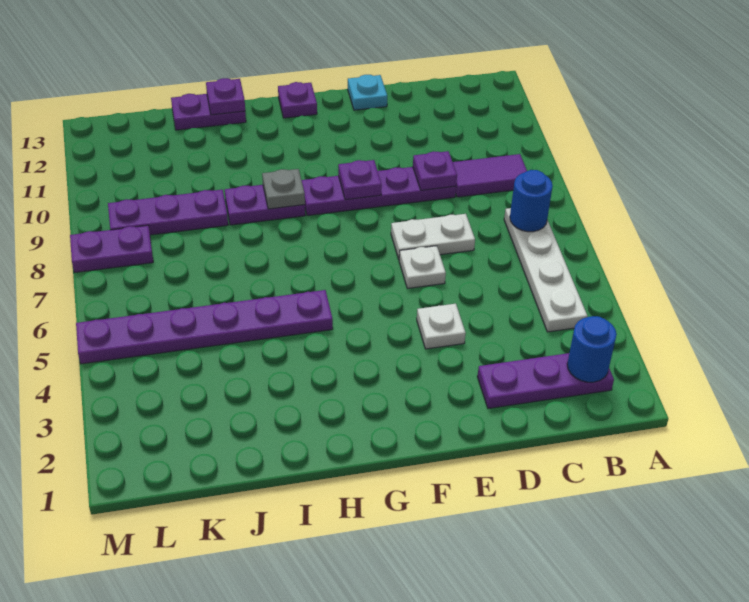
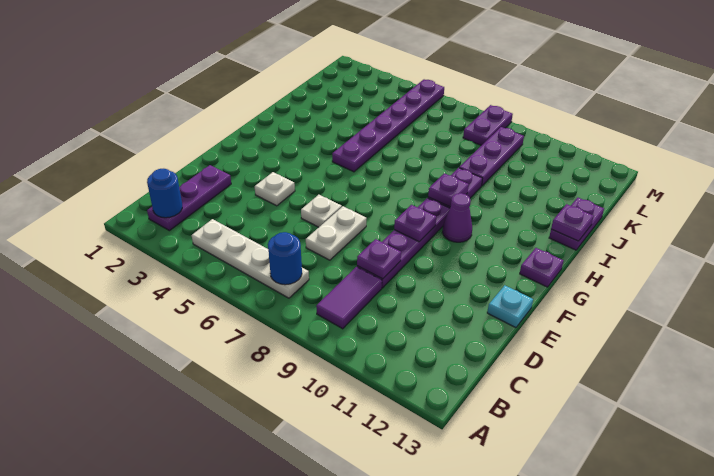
none -> purple 1x1 cone [442,193,472,242]
grey 1x1 plate [262,169,305,209] -> purple 1x1 plate [428,173,469,207]

